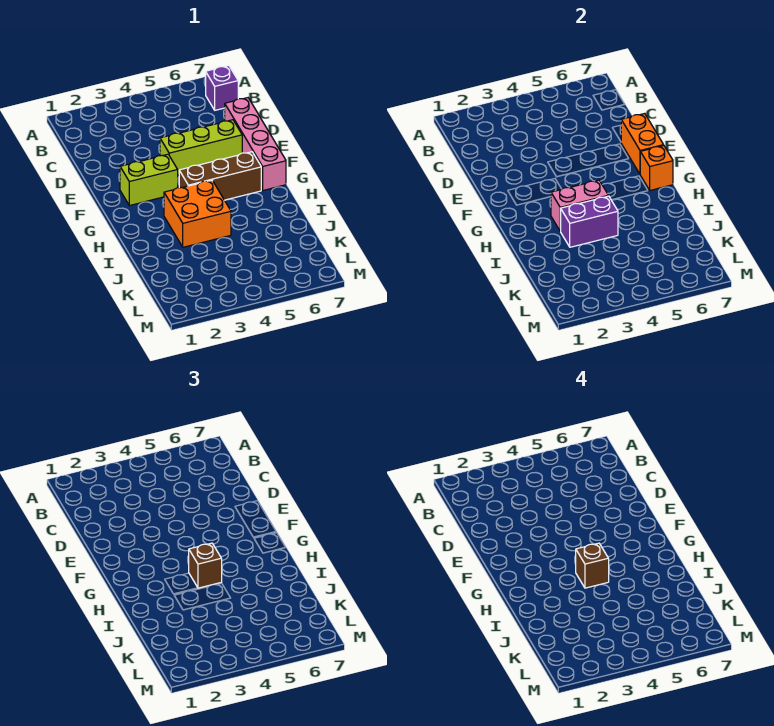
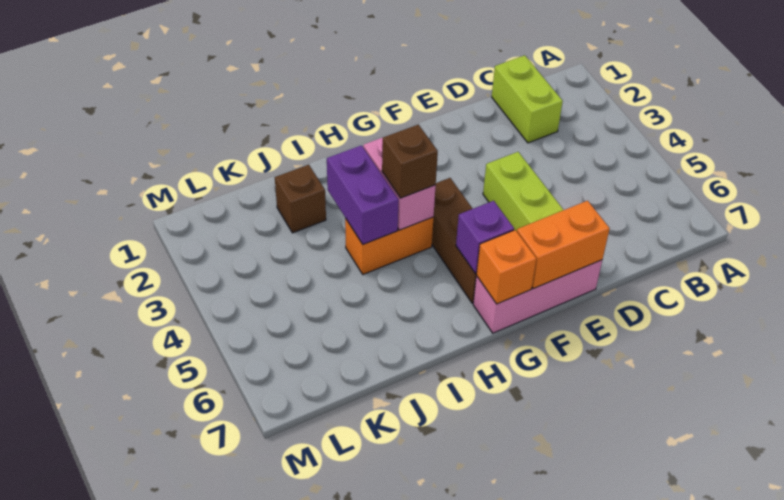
purple 1x1 brick [206,66,238,110] -> purple 1x1 brick moved to [456,201,514,274]
pink 1x4 brick [225,98,286,190] -> pink 1x3 brick [473,260,602,333]
lime 1x2 brick [120,154,178,206] -> lime 1x2 brick moved to [492,55,563,143]
orange 2x2 brick [164,180,231,247] -> orange 1x2 brick [345,217,433,274]
brown 1x1 brick [576,543,609,588] -> brown 1x1 brick moved to [275,165,326,233]

